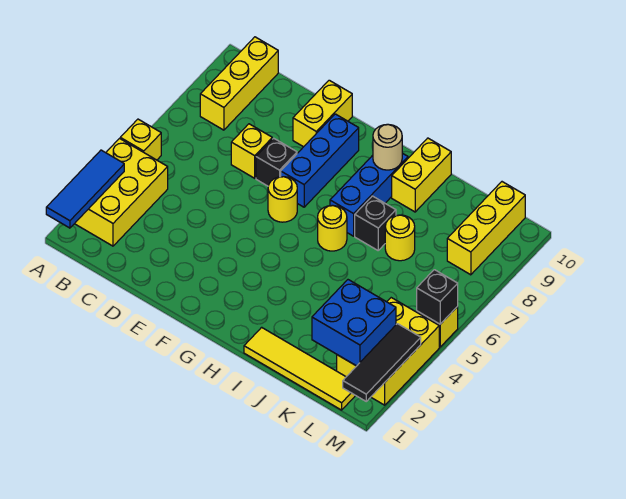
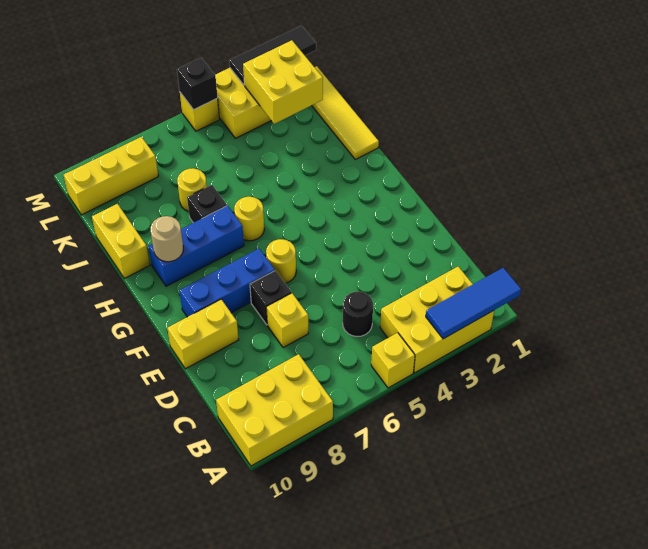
yellow 1x3 brick [200,37,278,130] -> yellow 2x3 brick [216,354,333,466]
none -> black 1x1 round brick [343,292,373,337]
yellow 1x2 brick [392,138,451,212] -> yellow 1x2 brick turned to [92,204,150,278]
blue 2x2 brick [312,280,396,366] -> yellow 2x2 brick [243,40,323,124]

